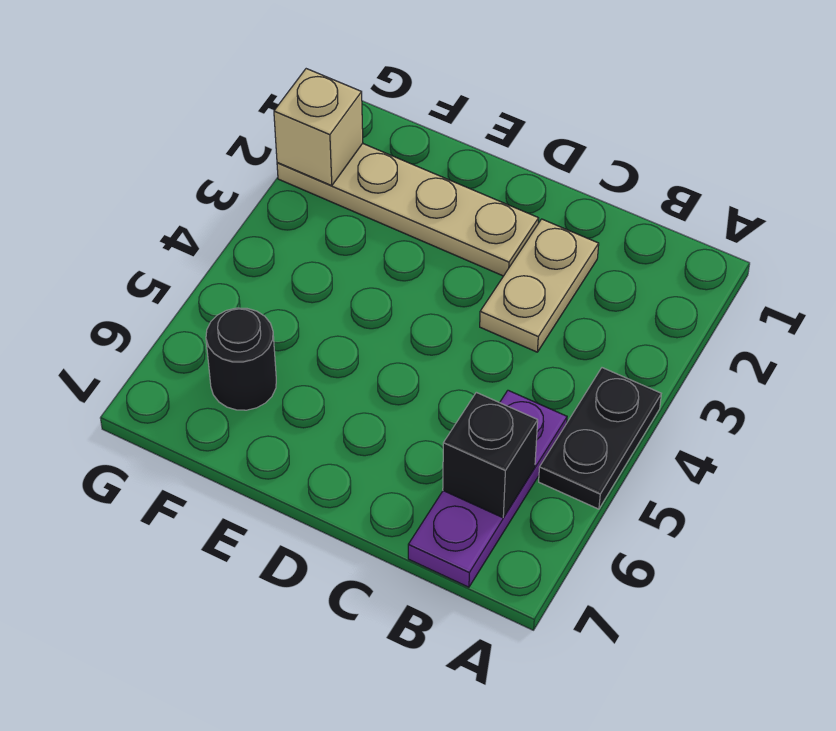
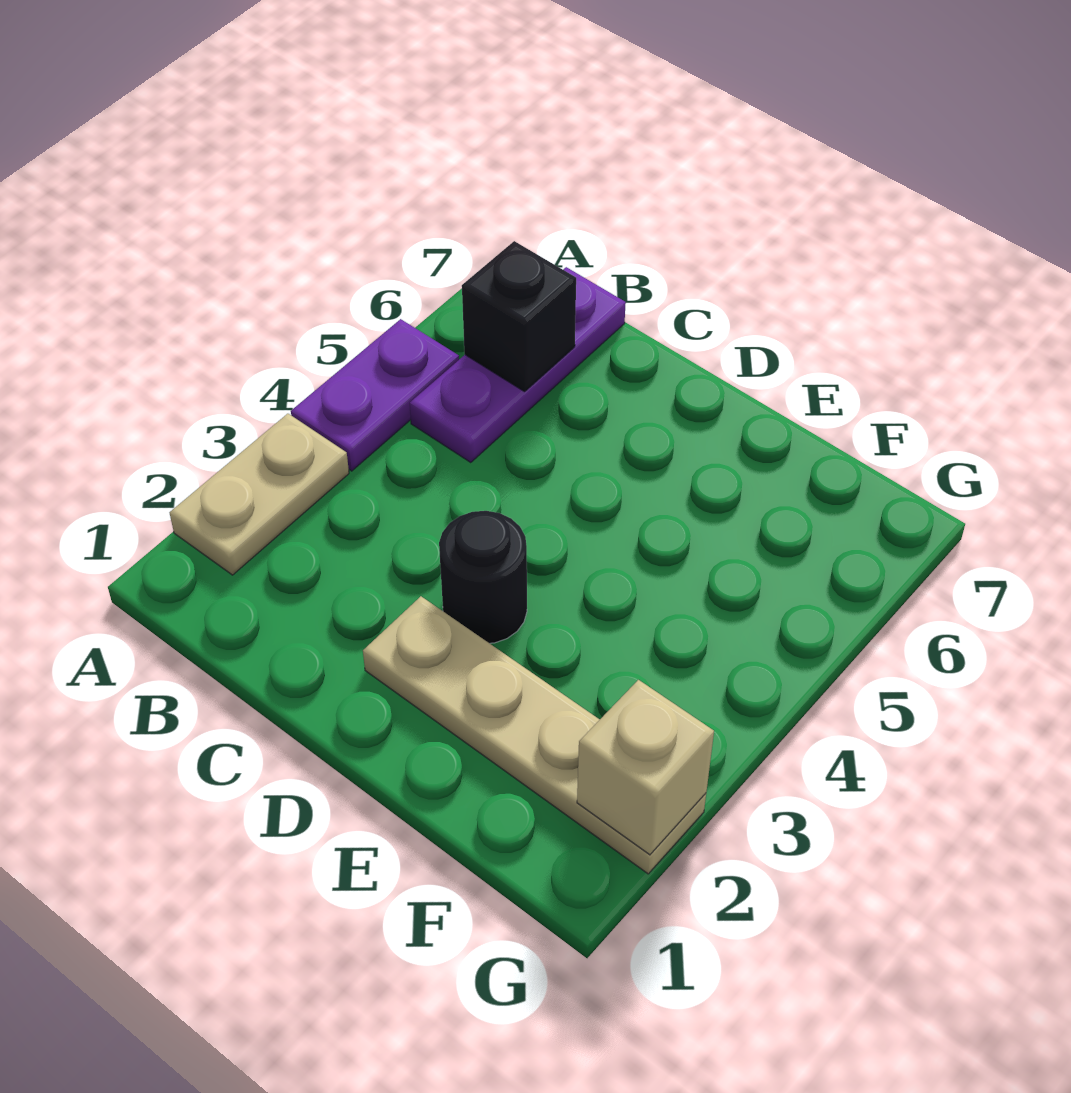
black 1x2 plate [539,368,661,509] -> purple 1x2 plate [291,319,459,471]
tan 1x2 plate [480,219,599,352] -> tan 1x2 plate moved to [170,414,349,575]
black 1x1 round brick [206,308,276,410] -> black 1x1 round brick moved to [439,511,527,643]

